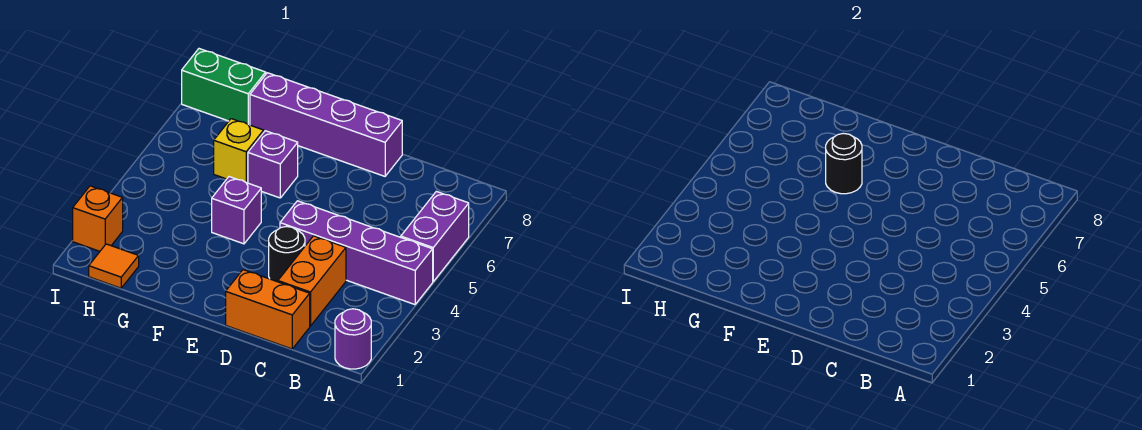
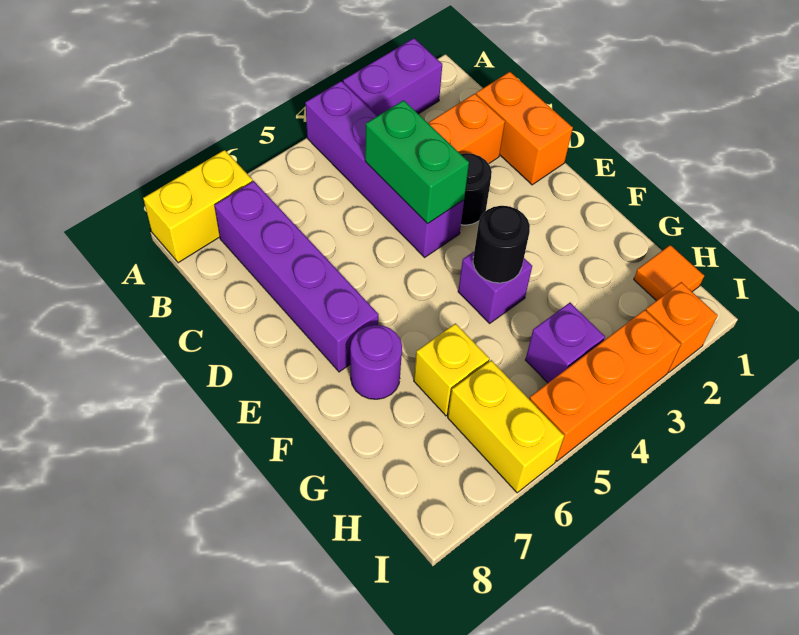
purple 1x1 round brick [335,309,371,369] -> purple 1x1 round brick moved to [350,325,402,399]
purple 1x2 brick [401,191,469,281] -> purple 1x2 brick moved to [343,38,442,116]
none -> yellow 1x2 brick [143,150,253,263]
purple 1x4 brick [250,73,402,176] -> purple 1x4 brick moved to [214,181,379,372]
purple 1x1 brick [248,131,298,198] -> purple 1x1 brick moved to [525,303,605,383]
black 1x1 round brick [826,133,862,194] -> black 1x1 round brick moved to [473,206,530,283]
none -> yellow 1x2 brick [448,360,564,493]
green 1x2 brick [182,49,266,125] -> green 1x2 brick moved to [365,100,469,224]
none -> orange 1x3 brick [529,310,681,461]

